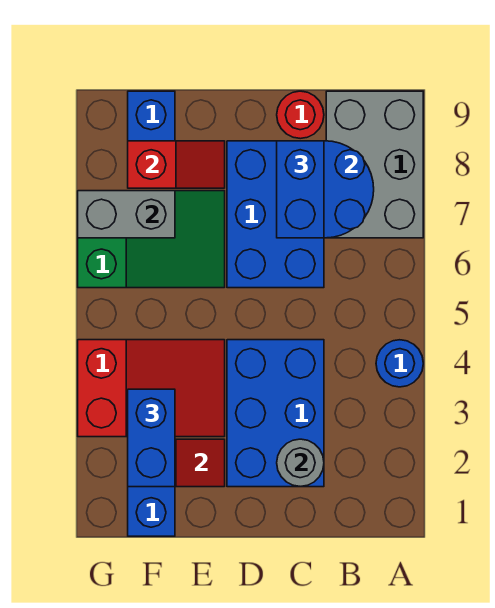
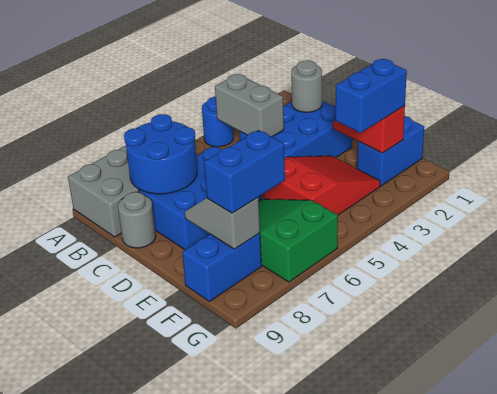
blue 1x2 brick [277,141,324,238] -> blue 1x2 brick moved to [204,130,285,213]
red 1x1 round brick [277,91,324,139] -> grey 1x1 round brick [118,192,156,248]
red 2x3 slope [78,340,225,437] -> red 2x3 slope turned to [264,156,380,215]
red 1x2 slope [128,141,225,188] -> grey 1x2 slope [185,198,260,249]
grey 1x2 brick [78,191,175,238] -> grey 1x2 brick moved to [215,74,284,137]

